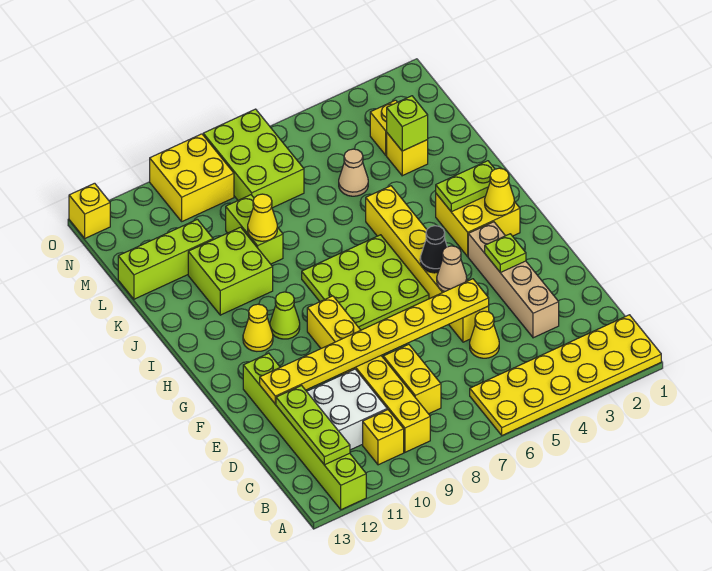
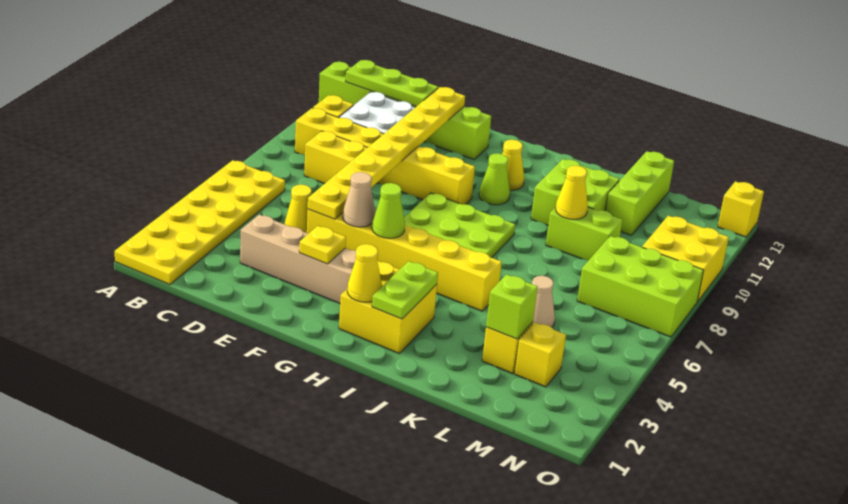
lime 1x1 plate [485,234,526,272] -> yellow 1x1 plate [299,226,346,264]
black 1x1 cone [420,226,447,273] -> lime 1x1 cone [372,183,405,238]

